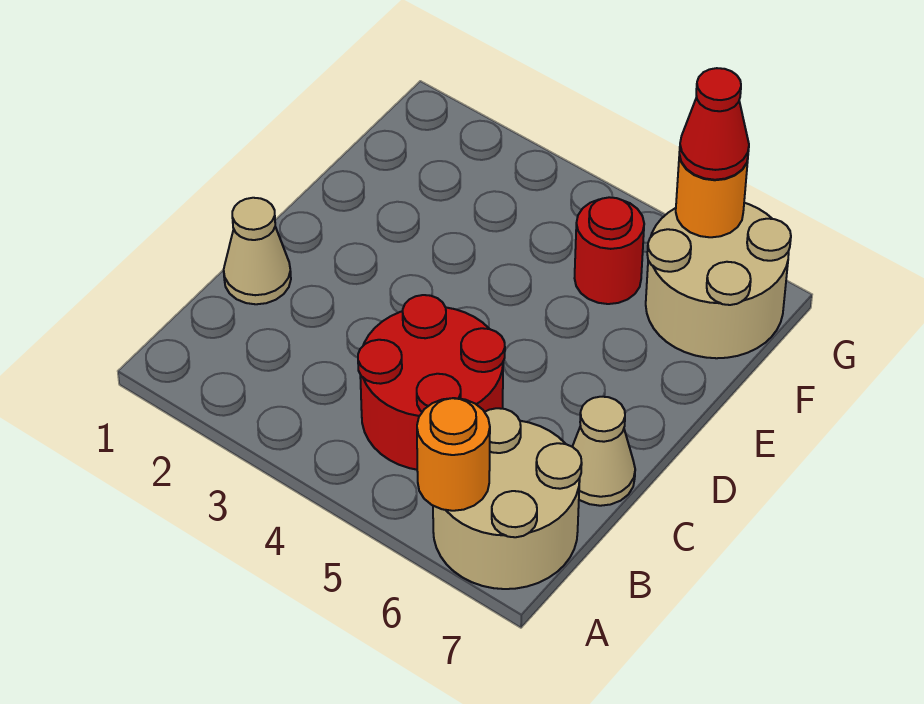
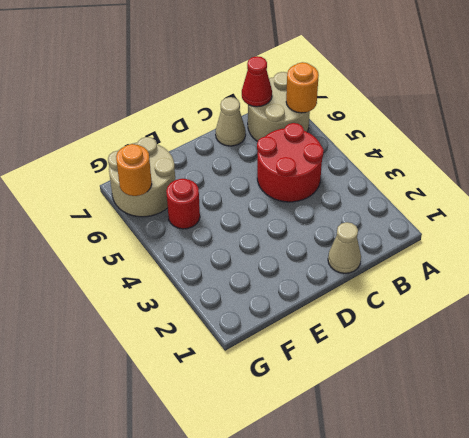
red 1x1 cone [679,68,749,180] -> red 1x1 cone moved to [242,56,272,107]

